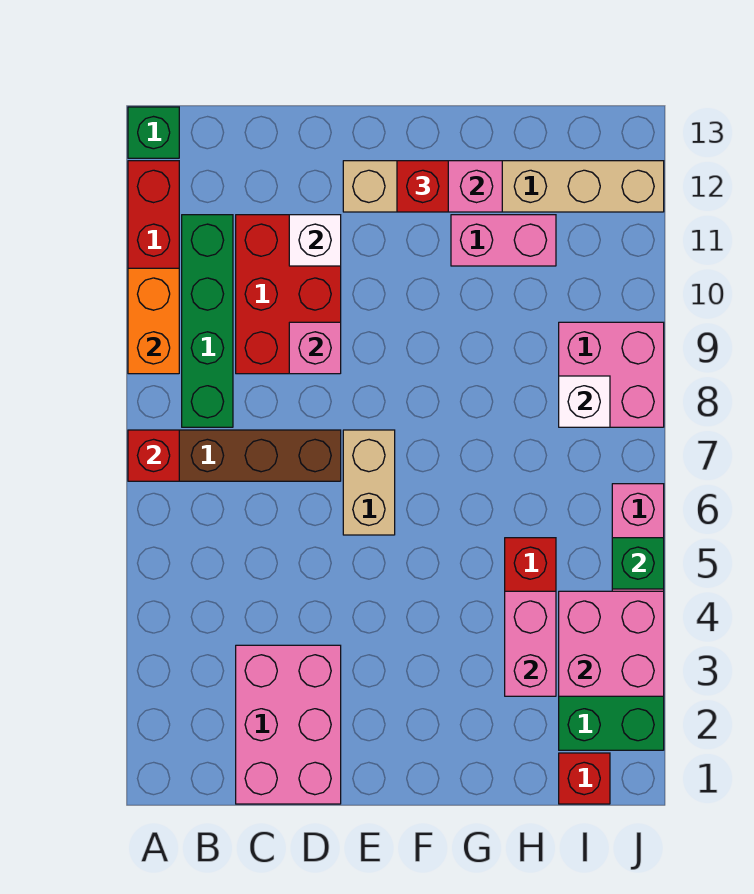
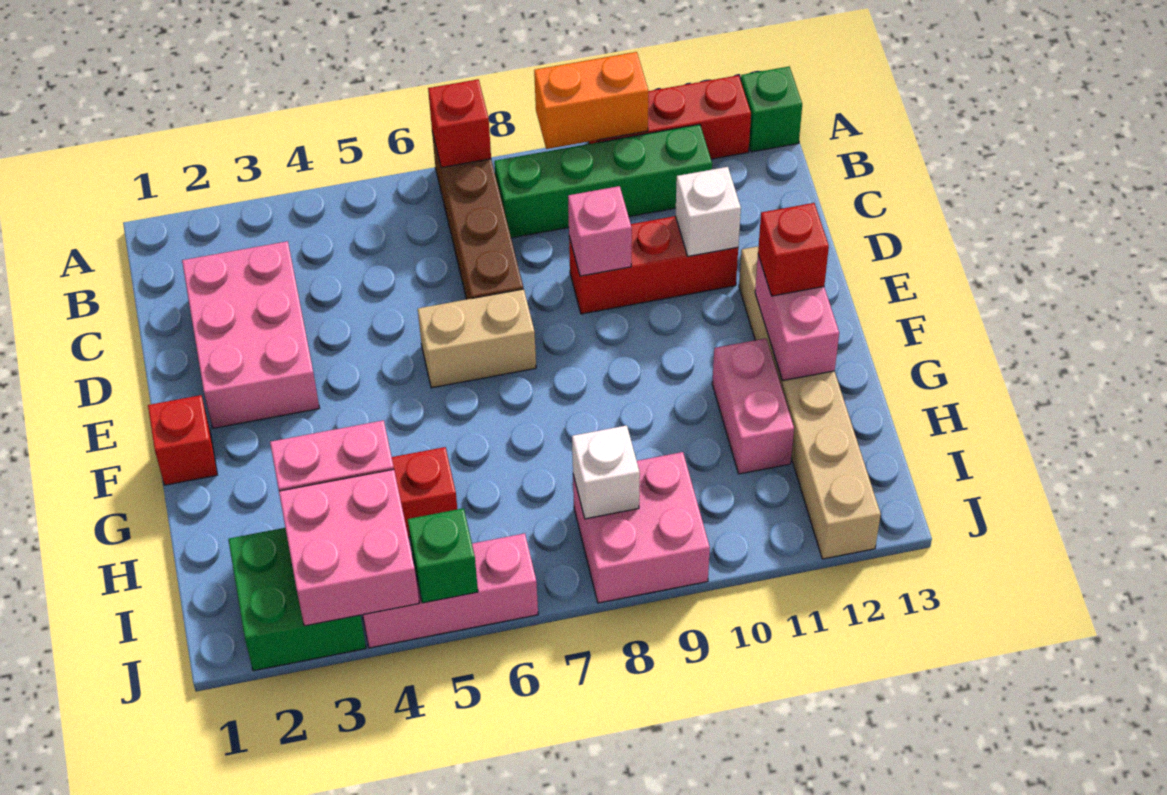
pink 2x3 brick [236,645,341,804] -> pink 2x3 brick turned to [182,241,319,428]
red 2x3 brick [236,215,341,374] -> red 1x3 brick [569,216,738,314]
red 1x1 brick [559,753,610,804] -> red 1x1 brick moved to [148,395,217,485]

